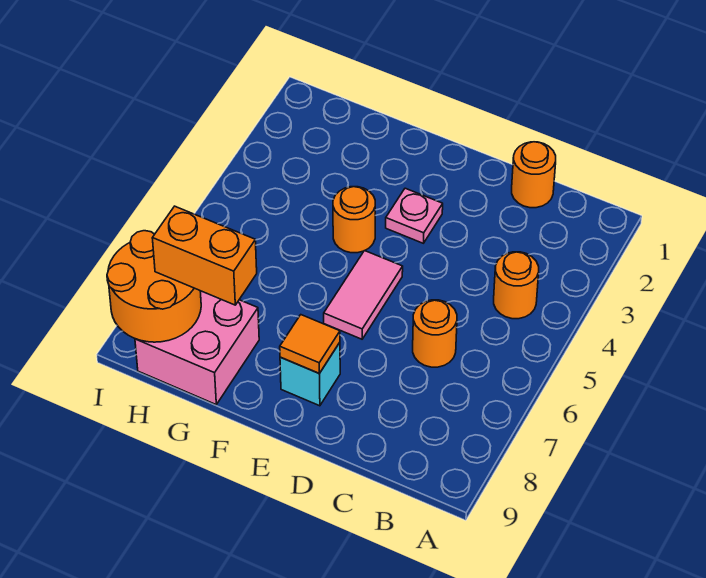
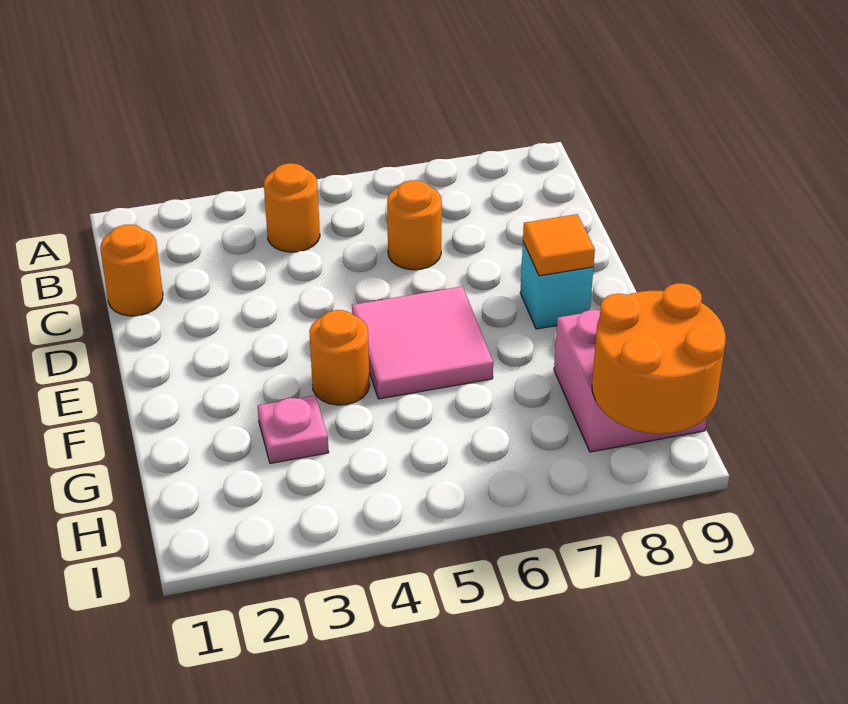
pink 1x1 plate [386,188,443,243] -> pink 1x1 plate moved to [258,395,329,463]
pink 1x2 tile [324,251,403,339] -> pink 2x2 tile [352,286,493,399]
orange 1x2 brick [152,206,257,305] -> none

